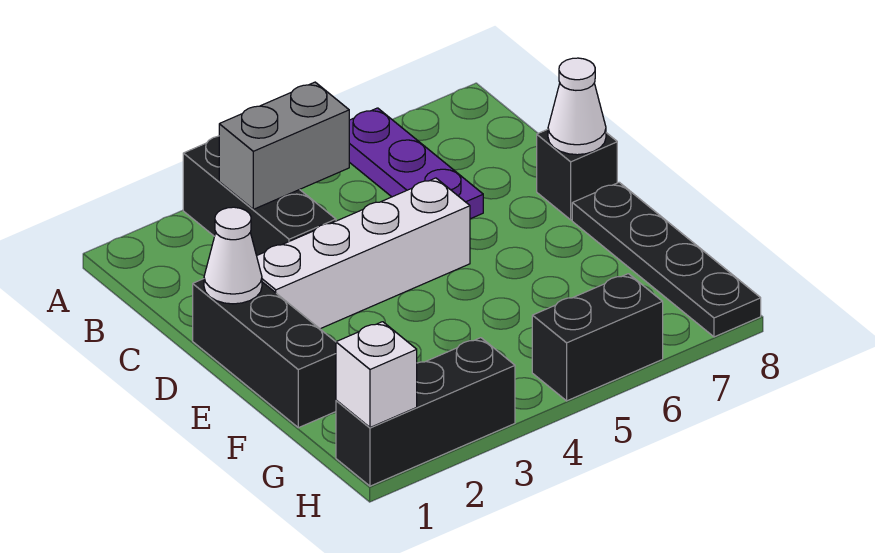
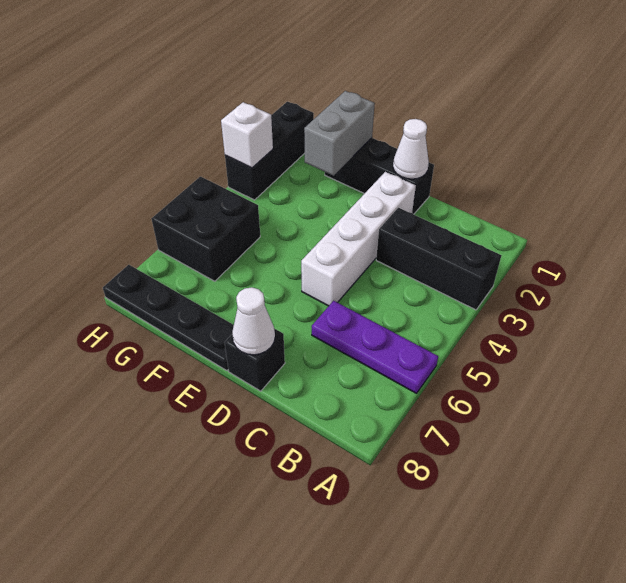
grey 1x2 brick [219,82,349,209] -> grey 1x2 brick moved to [304,91,375,176]
white 1x1 brick [336,322,417,428] -> white 1x1 brick moved to [221,102,273,168]
black 1x2 brick [532,274,663,401] -> black 2x2 brick [152,177,260,281]

